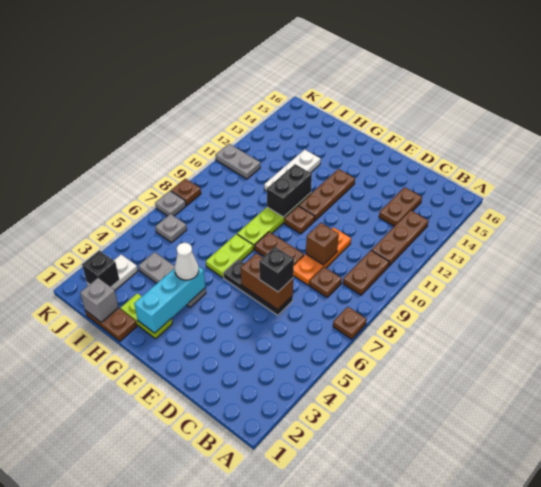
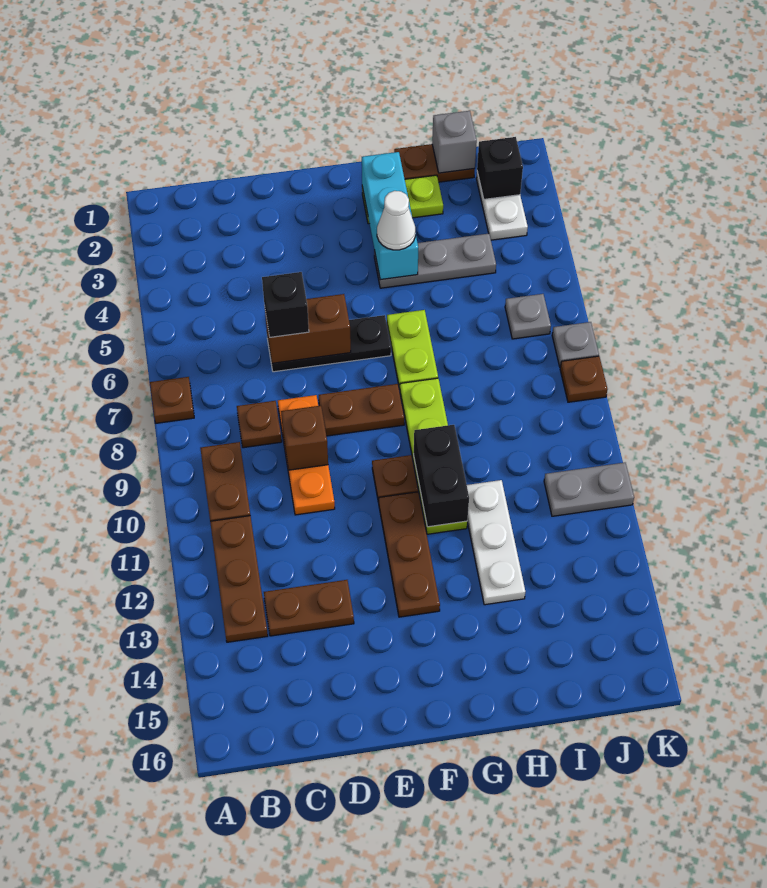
brown 1x2 plate [379,187,422,226] -> brown 1x2 plate turned to [264,580,354,636]

